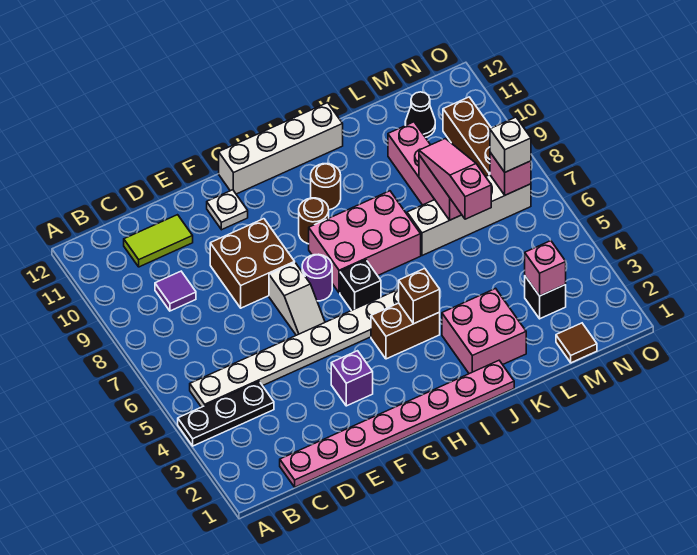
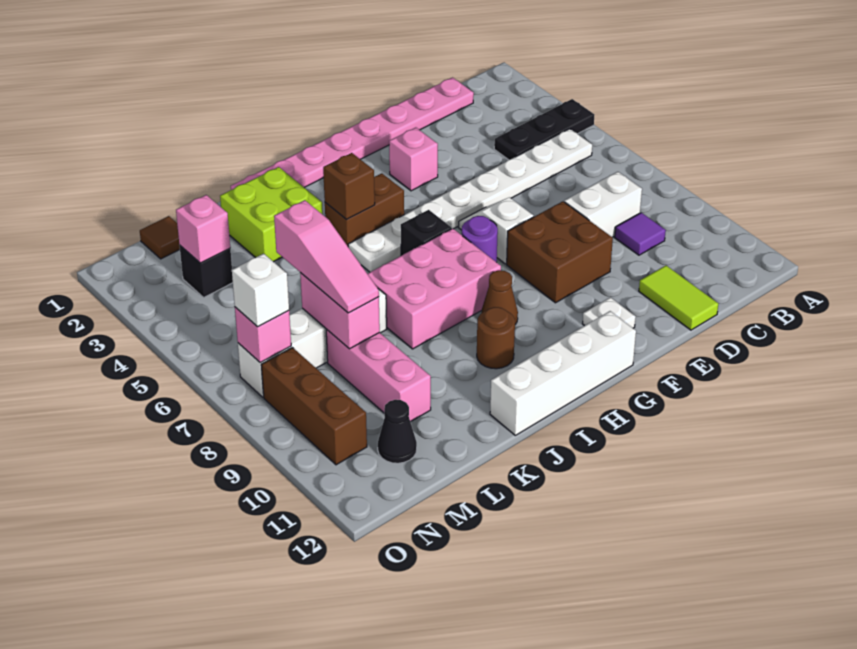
none -> white 1x2 brick [564,172,642,237]
lime 1x2 tile [124,215,193,267] -> lime 1x2 tile turned to [639,265,718,330]
purple 1x1 brick [331,351,373,406] -> pink 1x1 brick [389,128,438,191]
brown 1x1 round brick [299,198,329,244] -> brown 1x1 cone [481,270,518,325]
pink 2x2 brick [442,288,526,374] -> lime 2x2 brick [220,167,323,262]

